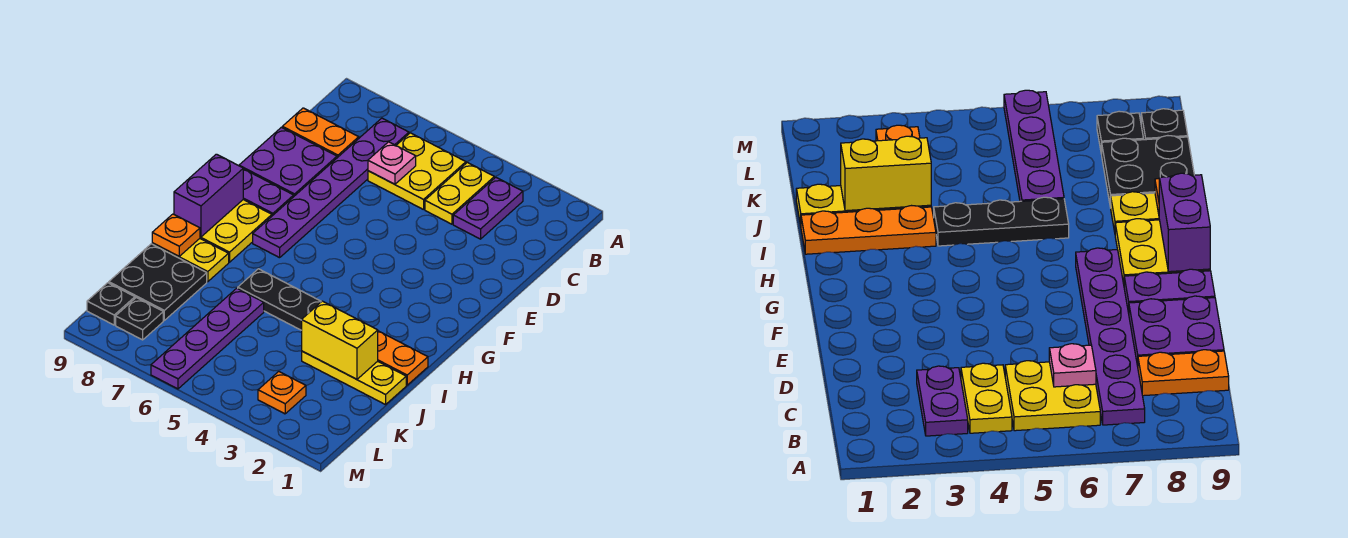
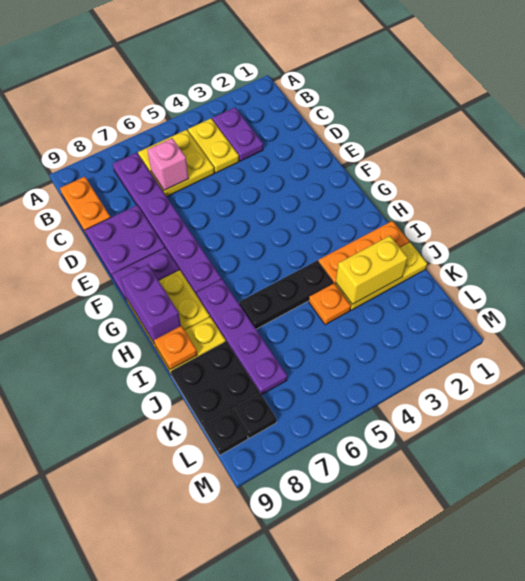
pink 1x1 plate [368,142,416,184] -> pink 1x1 brick [147,138,189,190]
orange 1x2 plate [282,108,359,158] -> orange 1x2 plate turned to [60,177,111,235]
purple 1x4 plate [151,288,264,389] -> purple 1x4 plate moved to [196,279,287,395]
orange 1x1 plate [258,372,306,414] -> orange 1x1 plate moved to [309,283,351,325]

